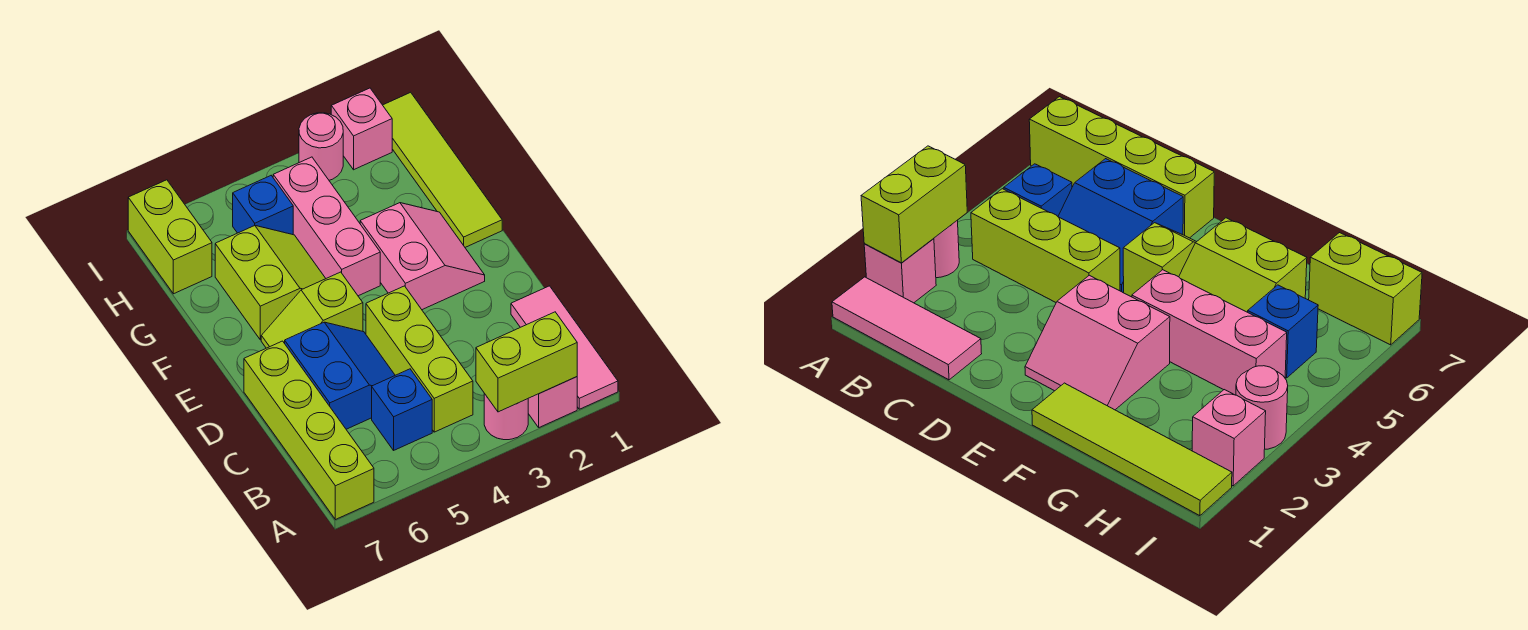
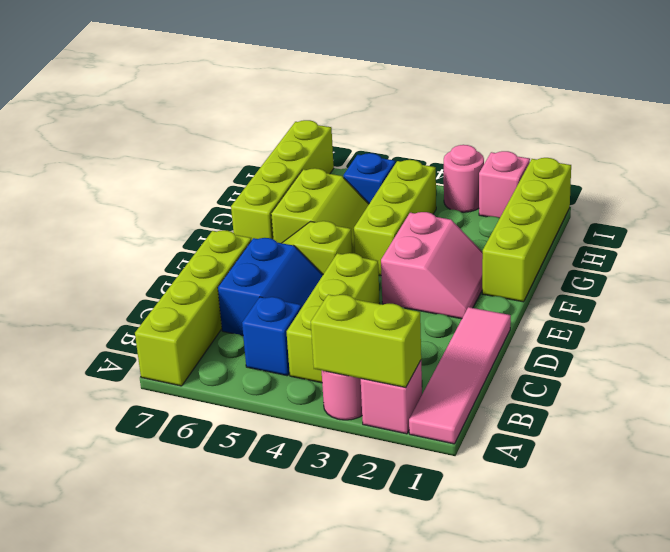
pink 1x3 tile [511,286,618,409] -> pink 1x4 tile [409,307,511,444]
lime 1x4 tile [383,92,502,247] -> lime 1x4 brick [482,158,571,302]
pink 1x3 brick [273,157,380,296] -> lime 1x3 brick [354,160,436,276]
lime 1x2 brick [128,180,212,294] -> lime 1x4 brick [231,120,334,240]

